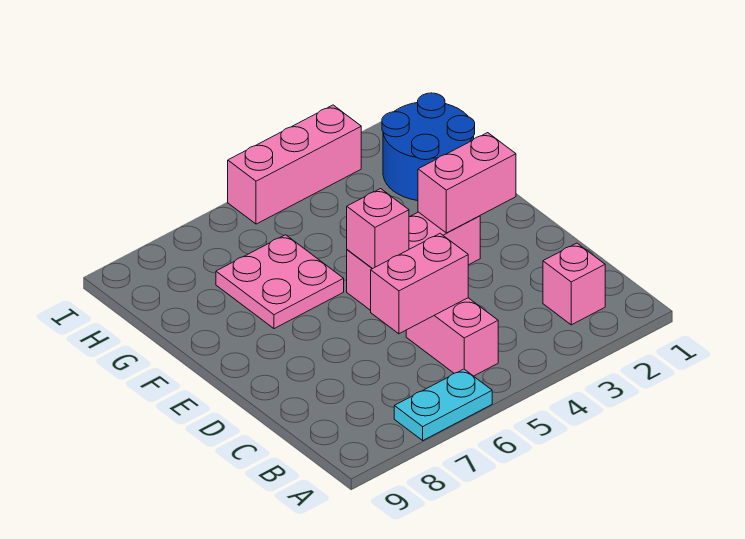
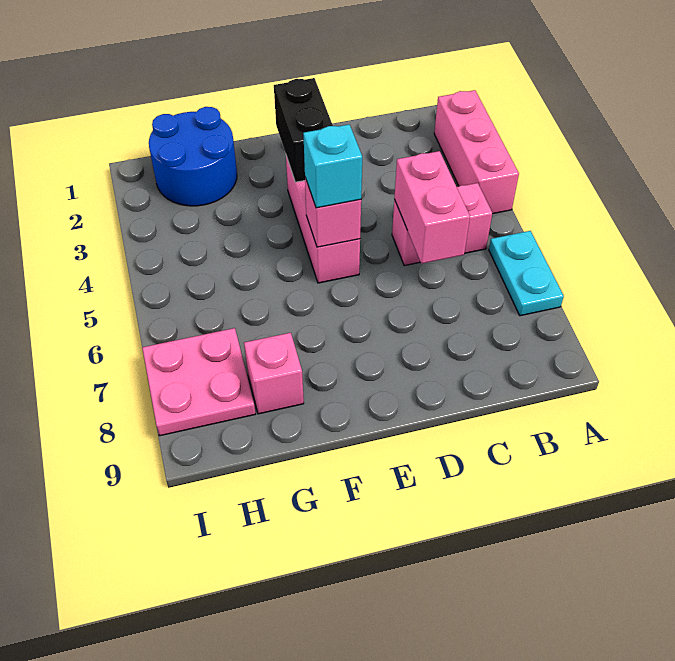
pink 1x1 brick [543,243,605,325] -> pink 1x1 brick moved to [244,333,304,414]
pink 1x2 brick [418,133,516,233] -> black 1x2 brick [274,78,333,182]
none -> cyan 1x1 brick [303,124,362,208]
pink 2x2 plate [216,235,344,329] -> pink 2x2 plate moved to [142,328,255,436]
pink 1x3 brick [228,105,361,224] -> pink 1x3 brick moved to [434,90,519,214]

